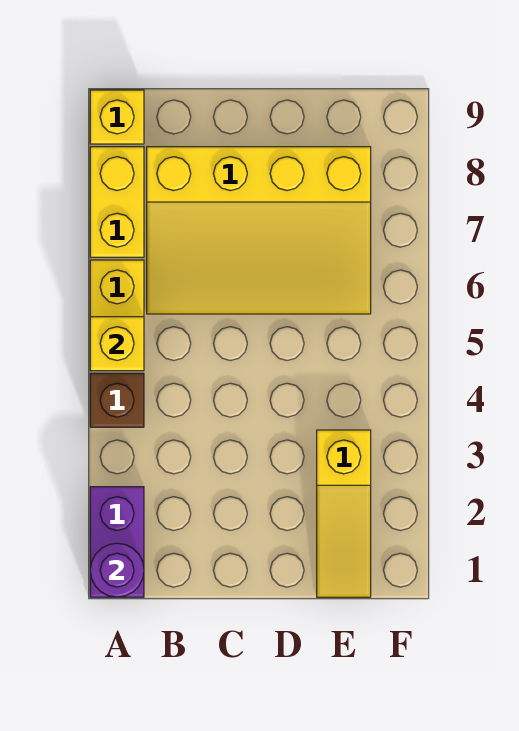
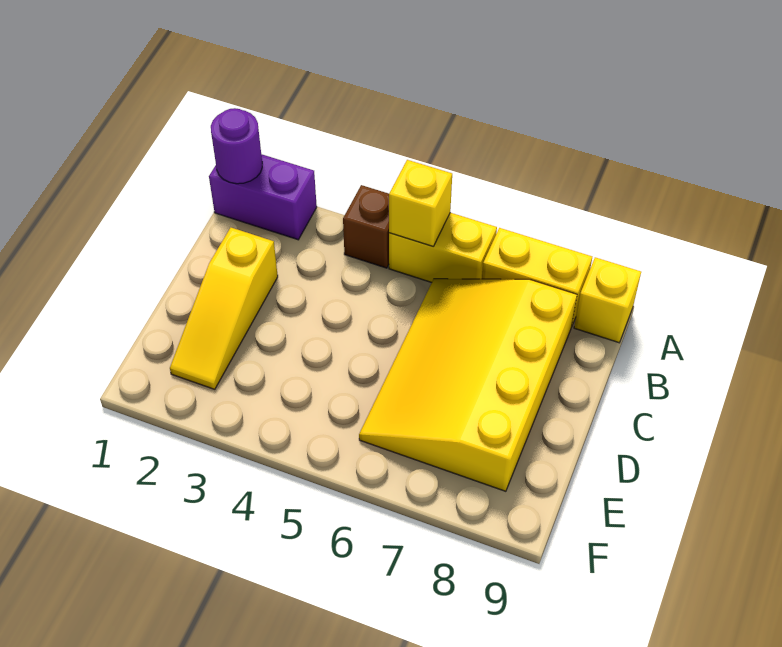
yellow 1x3 slope [317,430,371,597] -> yellow 1x3 slope turned to [170,228,278,389]

